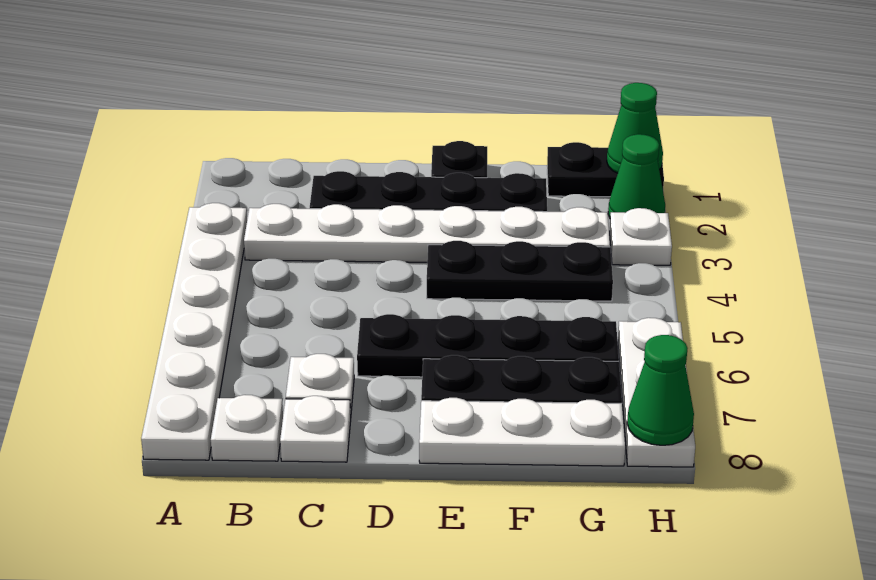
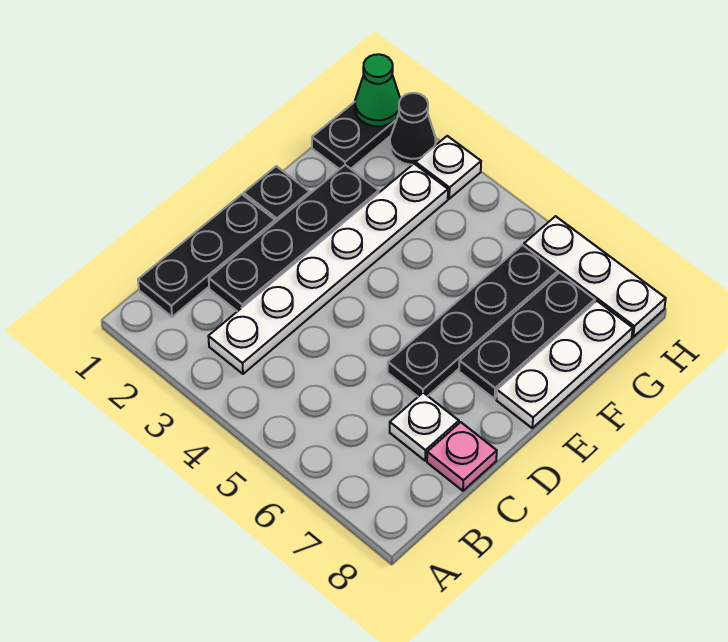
white 1x6 plate [141,203,247,460] -> none
white 1x1 plate [211,395,283,461] -> none
white 1x1 plate [280,396,351,462] -> pink 1x1 plate [427,422,497,491]
black 1x3 plate [427,241,613,301] -> black 1x3 plate moved to [138,194,275,317]
green 1x1 cone [608,134,665,218] -> black 1x1 cone [390,93,436,165]
green 1x1 cone [627,335,694,445] -> none

